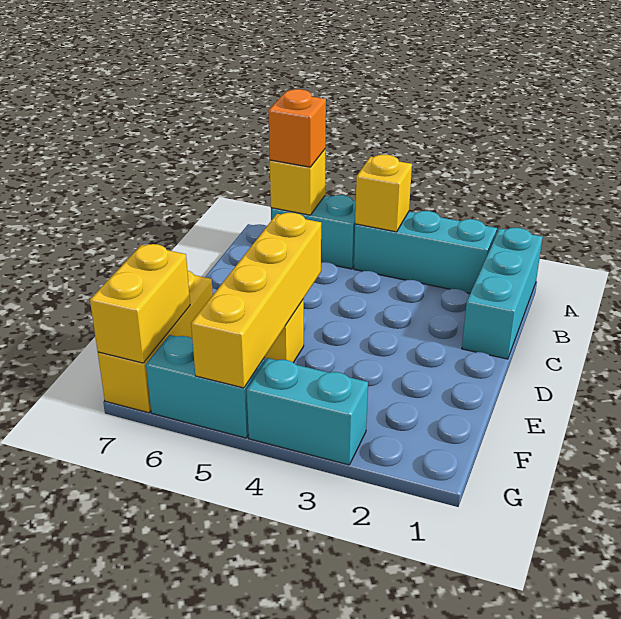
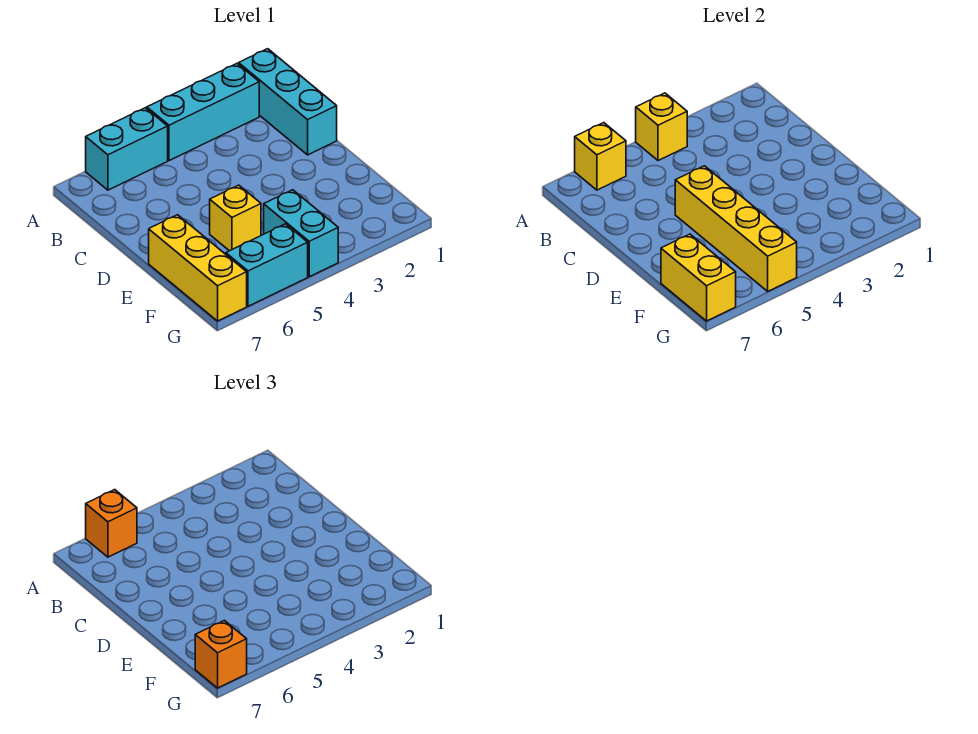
cyan 1x2 brick [247,358,368,465] -> cyan 1x2 brick turned to [264,190,338,277]
none -> orange 1x1 brick [195,620,247,688]

